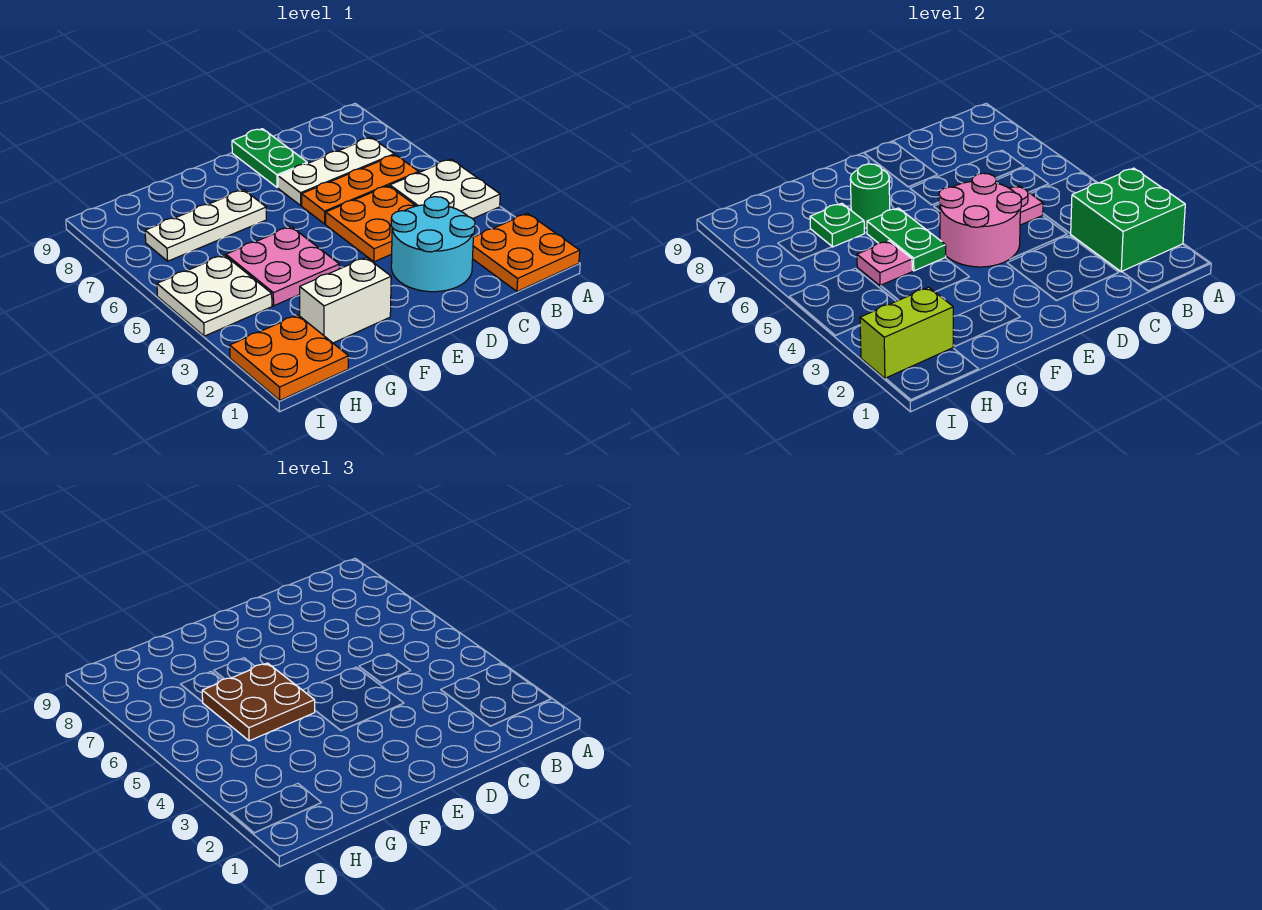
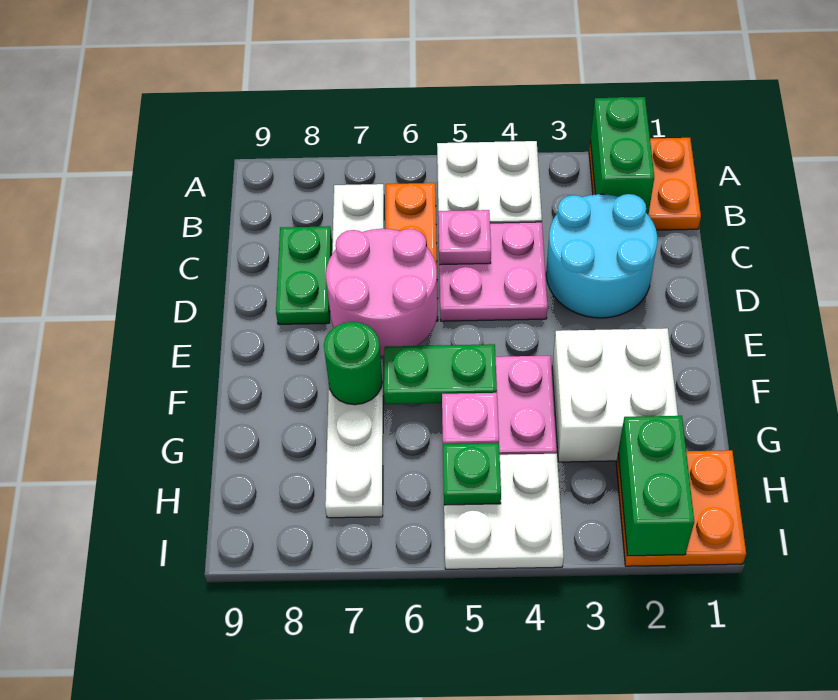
green 2x2 brick [1070,168,1185,272] -> green 1x2 brick [590,97,654,214]
orange 2x2 plate [326,186,416,262] -> pink 2x2 plate [439,222,547,321]
pink 2x2 round brick [939,173,1022,267] -> pink 2x2 round brick moved to [326,229,438,356]
green 1x2 plate [232,129,307,187] -> green 1x2 plate turned to [276,226,332,324]
white 1x2 brick [300,257,391,343] -> white 2x2 brick [552,328,678,462]
brown 2x2 plate [202,663,315,741] -> none
green 1x1 plate [810,203,864,247] -> green 1x1 plate moved to [443,443,501,505]
lime 1x2 brick [860,287,953,379] -> green 1x2 brick [618,416,694,556]

